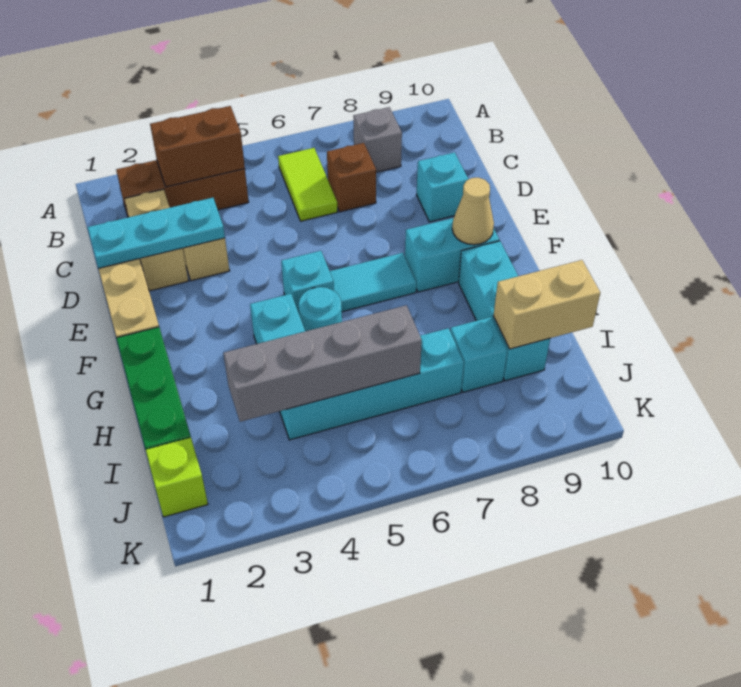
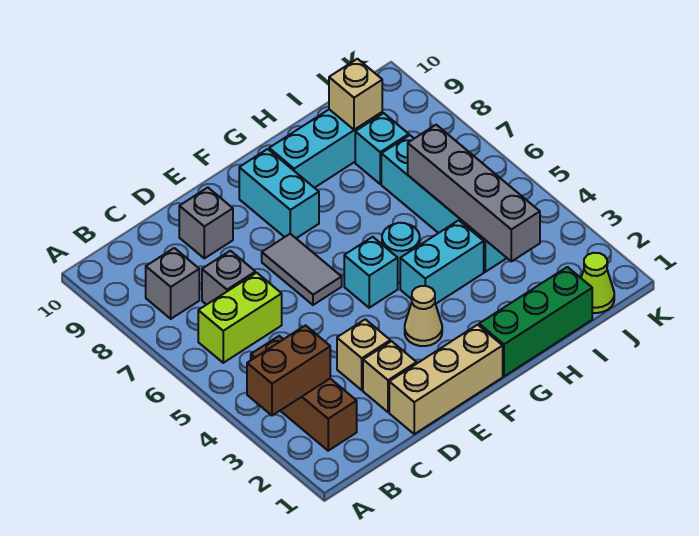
brown 1x2 brick [150,106,245,187] -> brown 1x2 brick turned to [247,325,330,416]
lime 1x2 tile [278,148,338,221] -> lime 1x2 brick [198,273,282,363]
tan 1x2 brick [125,189,188,291] -> tan 1x1 brick [363,341,417,412]
brown 1x1 brick [327,143,376,212] -> grey 1x1 brick [202,251,255,305]
cyan 1x3 plate [87,198,225,268] -> none
cyan 1x1 brick [416,152,468,222] -> grey 1x1 brick [179,188,233,258]
none -> grey 1x2 tile [262,234,342,305]
cyan 1x2 tile [330,253,416,312] -> none
tan 1x1 cone [452,178,494,245] -> tan 1x1 cone moved to [405,286,442,346]
tan 1x2 brick [493,260,600,349] -> tan 1x1 brick [329,59,382,130]
lime 1x1 brick [146,438,208,517] -> lime 1x1 cone [581,253,614,313]

